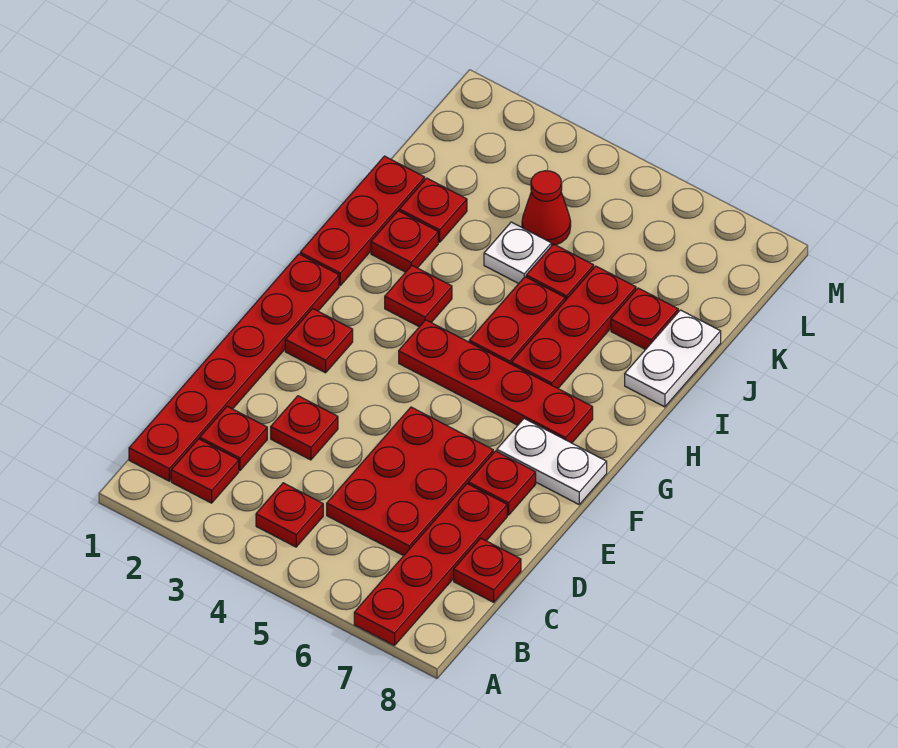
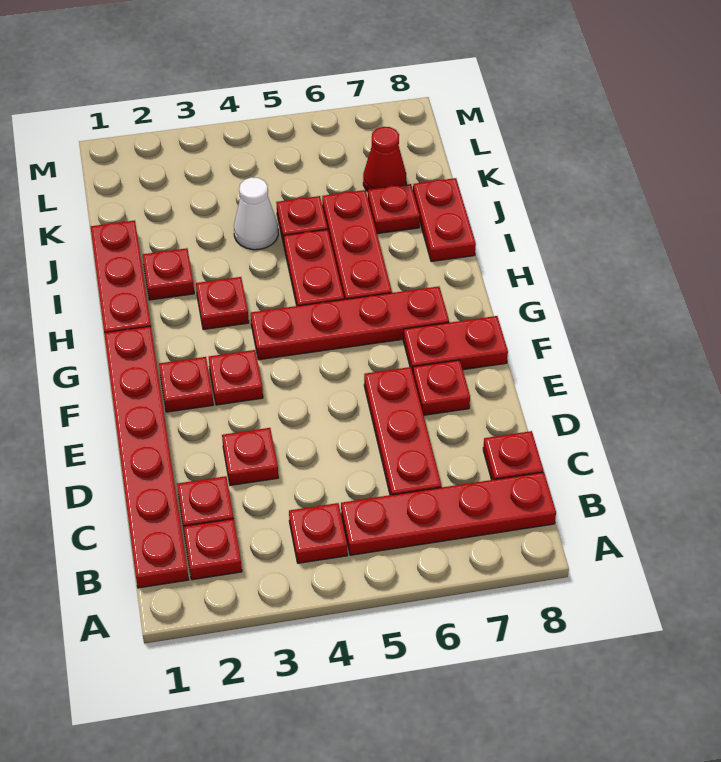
red 1x4 plate [354,484,507,646] -> red 1x4 plate turned to [341,472,556,555]
red 2x3 plate [327,407,493,556] -> red 1x3 plate [364,367,441,495]
white 1x2 plate [497,419,607,504] -> red 1x2 plate [403,316,508,372]
white 1x2 plate [625,310,721,407] -> red 1x2 plate [413,178,476,262]
red 1x1 plate [399,178,467,242] -> red 1x1 plate moved to [209,350,263,405]
white 1x1 plate [484,222,551,284] -> white 1x1 cone [234,177,278,250]
red 1x1 cone [522,171,571,246] -> red 1x1 cone moved to [363,127,406,192]

